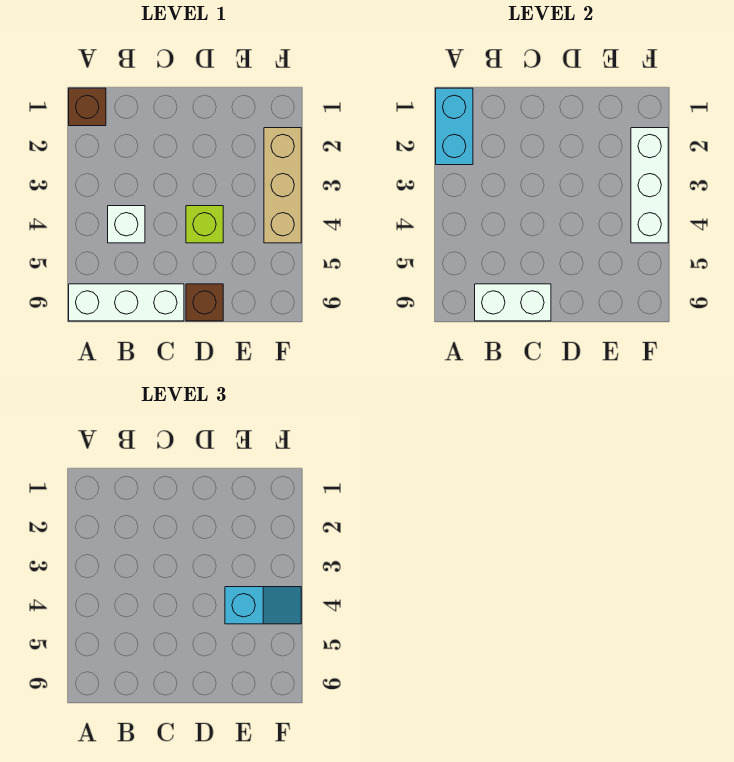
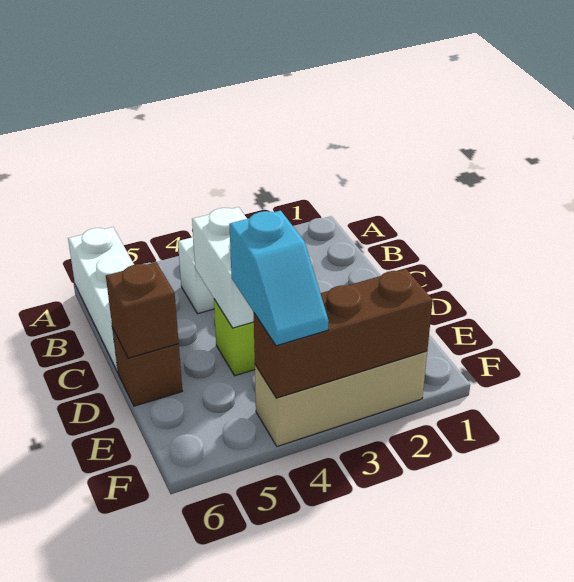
brown 1x1 brick [69,88,106,126] -> brown 1x1 brick moved to [106,262,179,358]
cyan 1x2 brick [436,88,473,165] -> none
white 1x2 brick [475,284,551,321] -> white 1x2 brick moved to [192,207,254,328]
white 1x3 brick [631,128,668,243] -> brown 1x3 brick [254,269,433,398]

